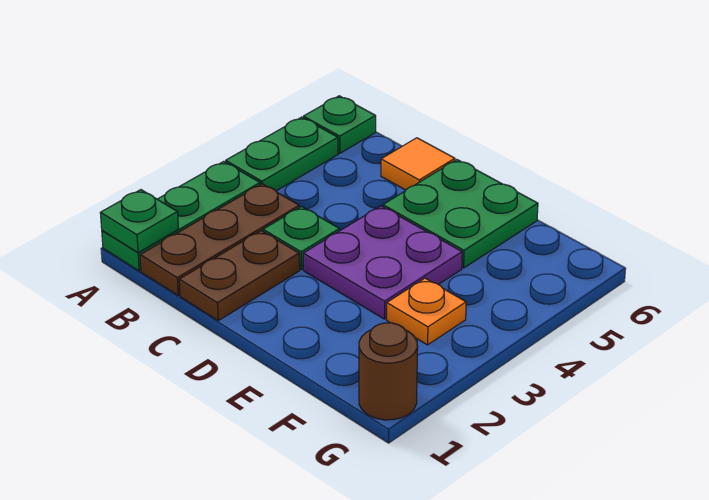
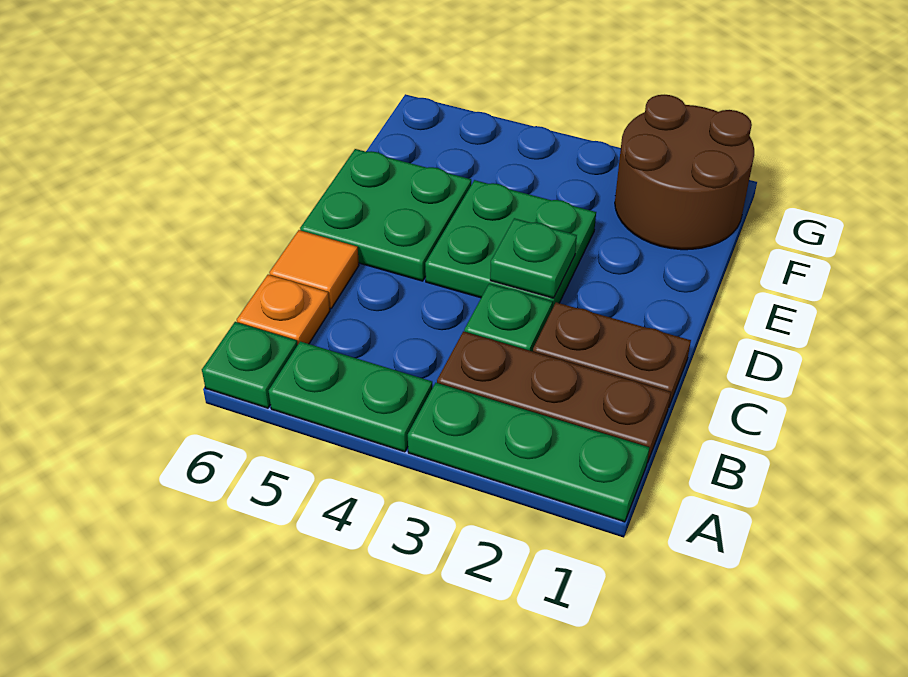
green 1x1 plate [100,190,178,253] -> green 1x1 plate moved to [490,218,577,298]
purple 2x2 plate [303,206,462,319] -> green 2x2 plate [425,180,596,309]
orange 1x1 plate [387,278,466,345] -> orange 1x1 plate moved to [237,275,330,345]
brown 1x1 round brick [359,323,418,420] -> brown 2x2 round brick [615,95,754,250]

